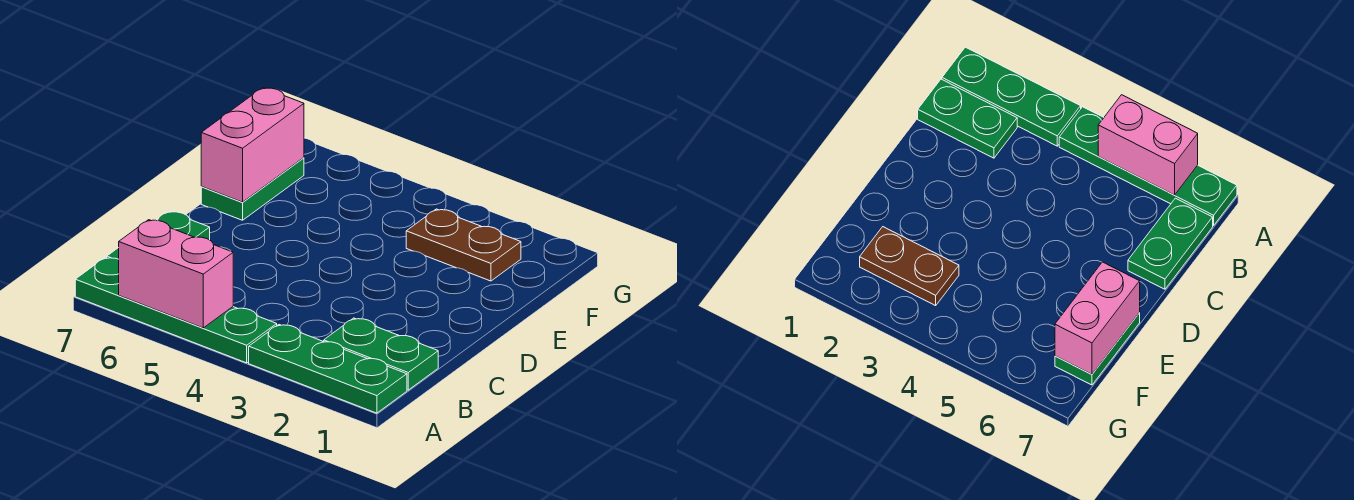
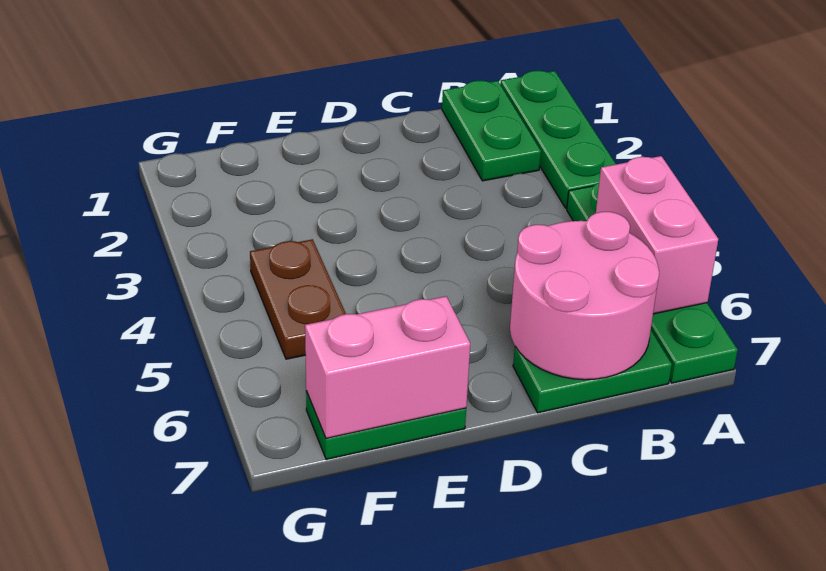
none -> pink 2x2 round brick [510,212,659,380]
brown 1x2 plate [406,209,521,281] -> brown 1x2 plate moved to [250,239,346,359]

